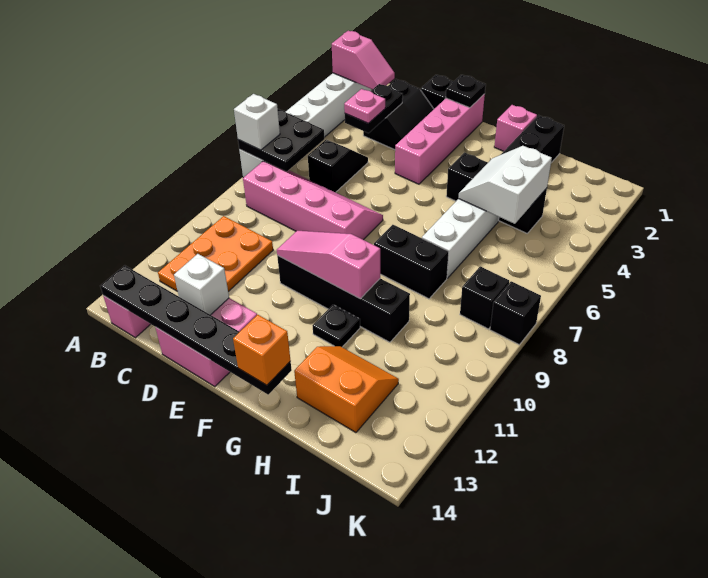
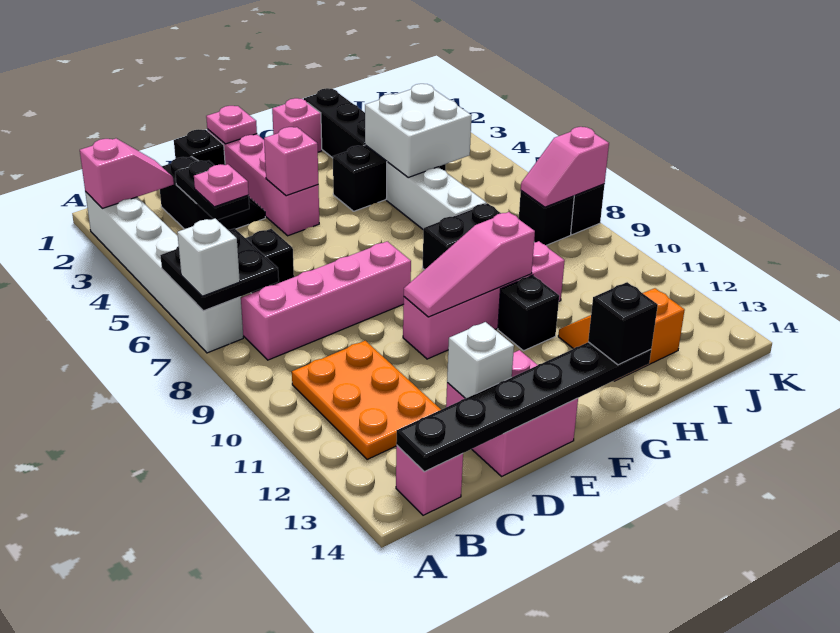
black 1x1 plate [446,75,486,108] -> pink 1x1 plate [206,106,257,144]
none -> pink 1x1 brick [264,127,318,196]
black 1x4 brick [277,255,410,342] -> pink 1x4 brick [403,241,565,359]
black 1x1 plate [313,305,360,347] -> black 1x1 brick [498,275,559,351]
orange 1x1 brick [233,315,291,385] -> black 1x1 brick [588,282,658,365]
white 2x2 slope [458,146,552,224] -> white 2x2 brick [365,84,472,177]
none -> pink 1x2 slope [521,127,609,207]

